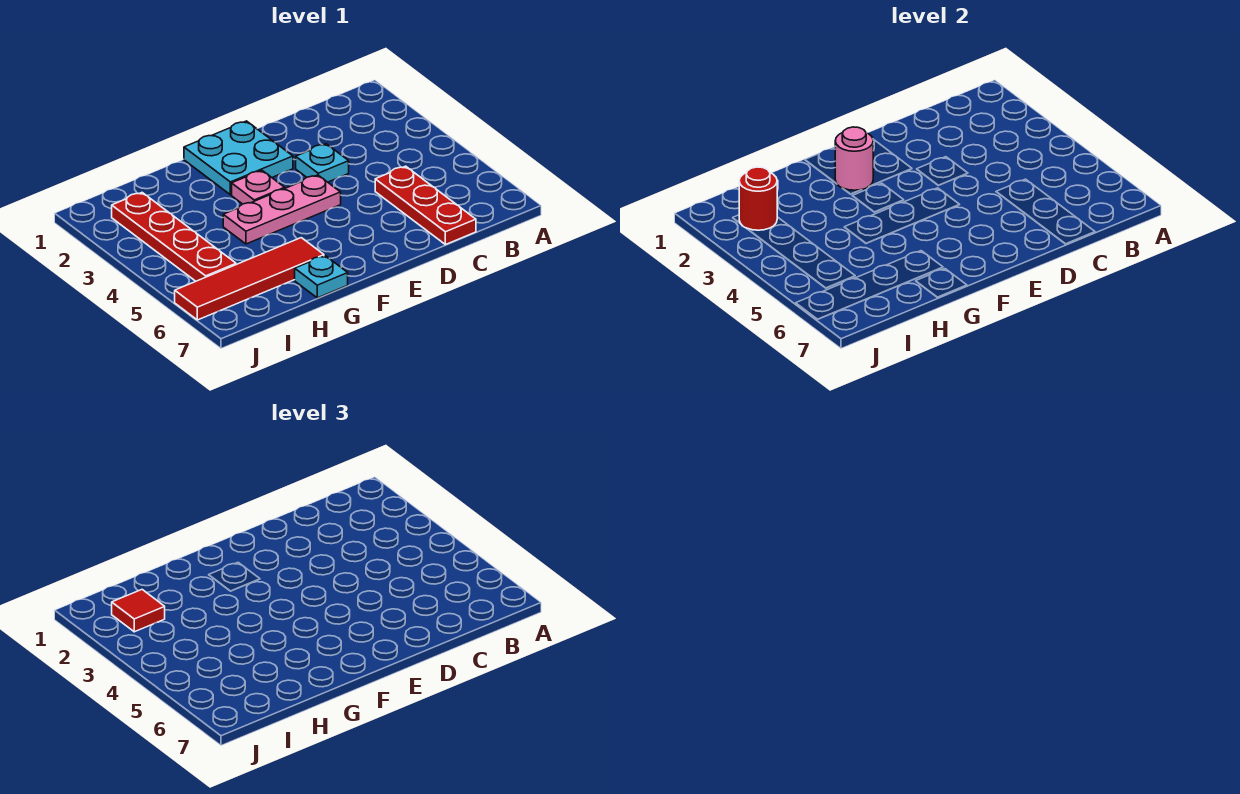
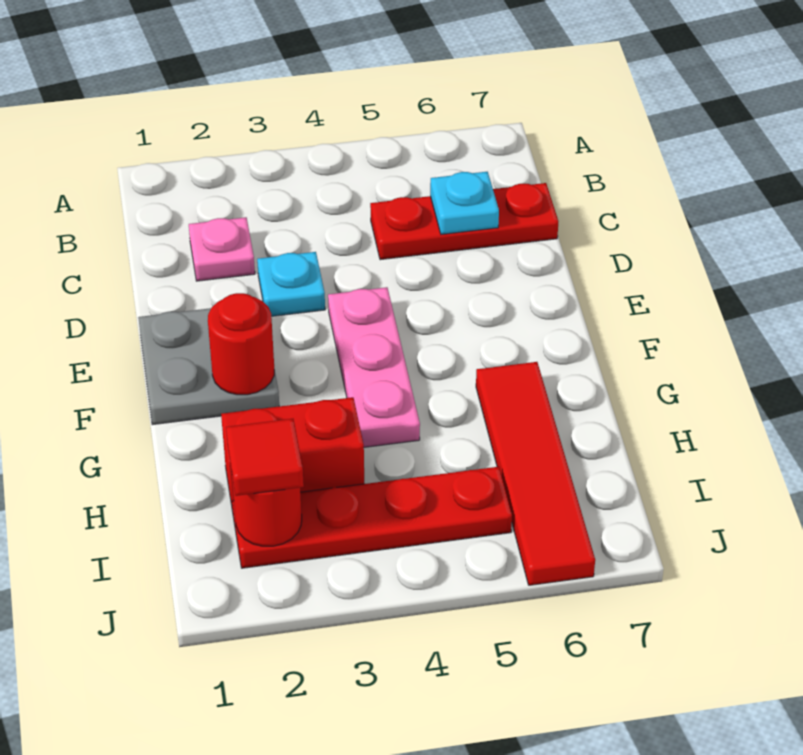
cyan 2x2 plate [184,121,293,195] -> grey 2x2 plate [138,308,279,425]
pink 1x1 round brick [835,127,873,190] -> red 1x1 round brick [208,293,274,395]
pink 1x1 plate [232,170,285,204] -> pink 1x1 plate moved to [189,217,255,281]
cyan 1x1 plate [295,256,348,298] -> cyan 1x1 plate moved to [430,172,499,234]
none -> red 1x2 brick [221,397,364,511]

